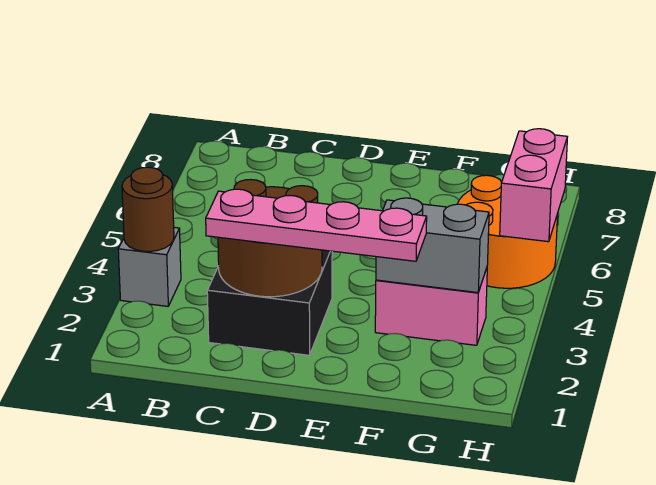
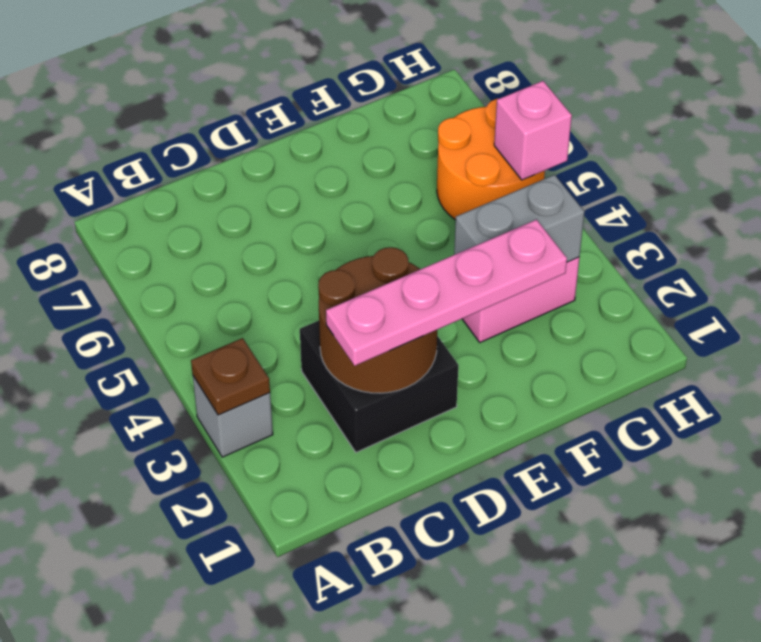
brown 1x1 round brick [122,167,174,251] -> brown 1x1 plate [191,338,270,415]
pink 1x2 brick [500,129,567,242] -> pink 1x1 brick [494,81,572,180]

